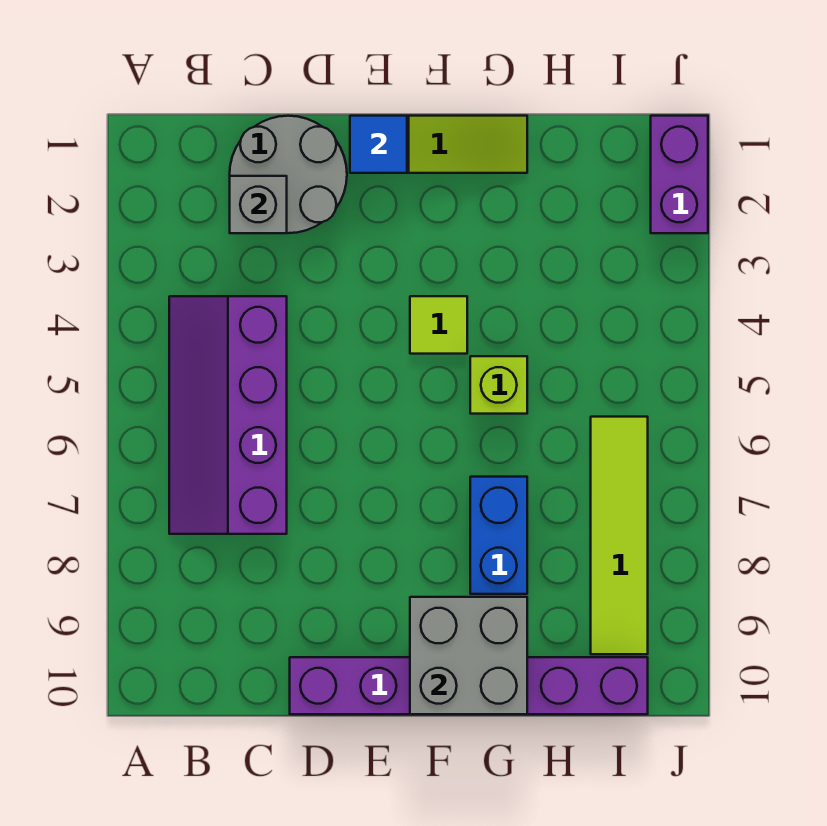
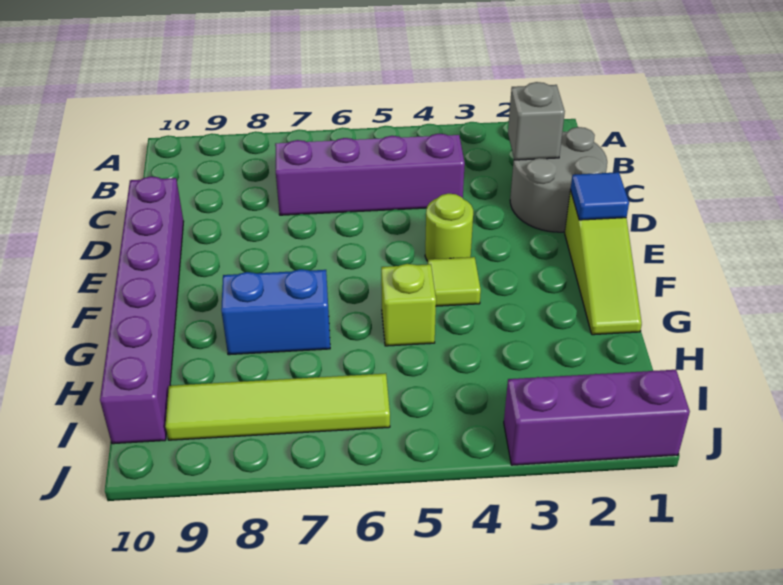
none -> lime 1x1 round brick [425,193,473,261]
grey 2x2 brick [410,597,527,714] -> none
purple 1x2 brick [651,116,708,233] -> purple 1x3 brick [504,370,690,465]

